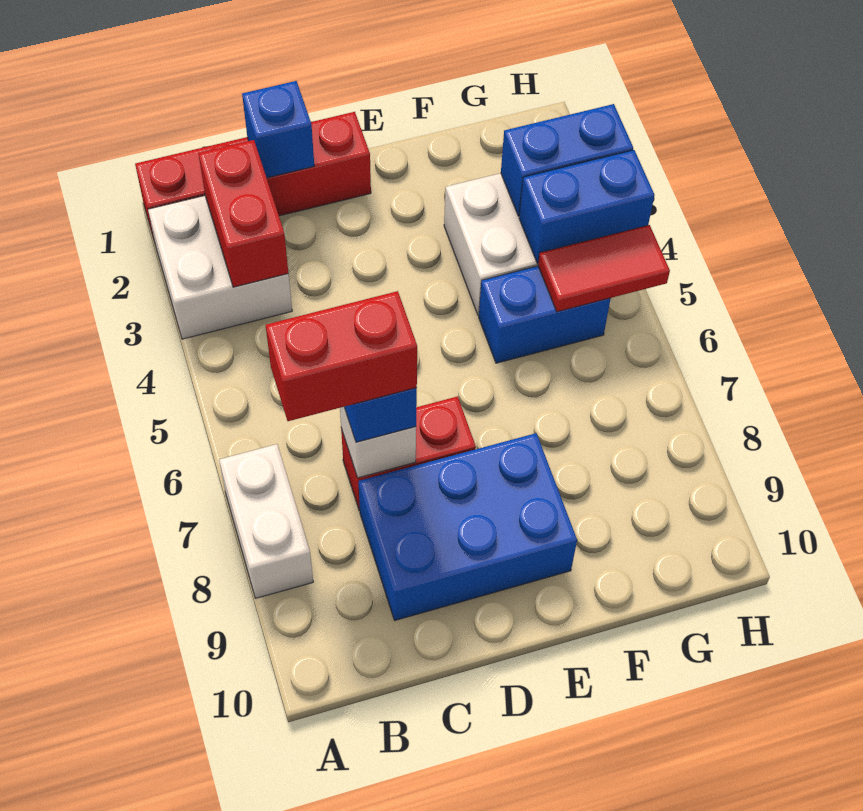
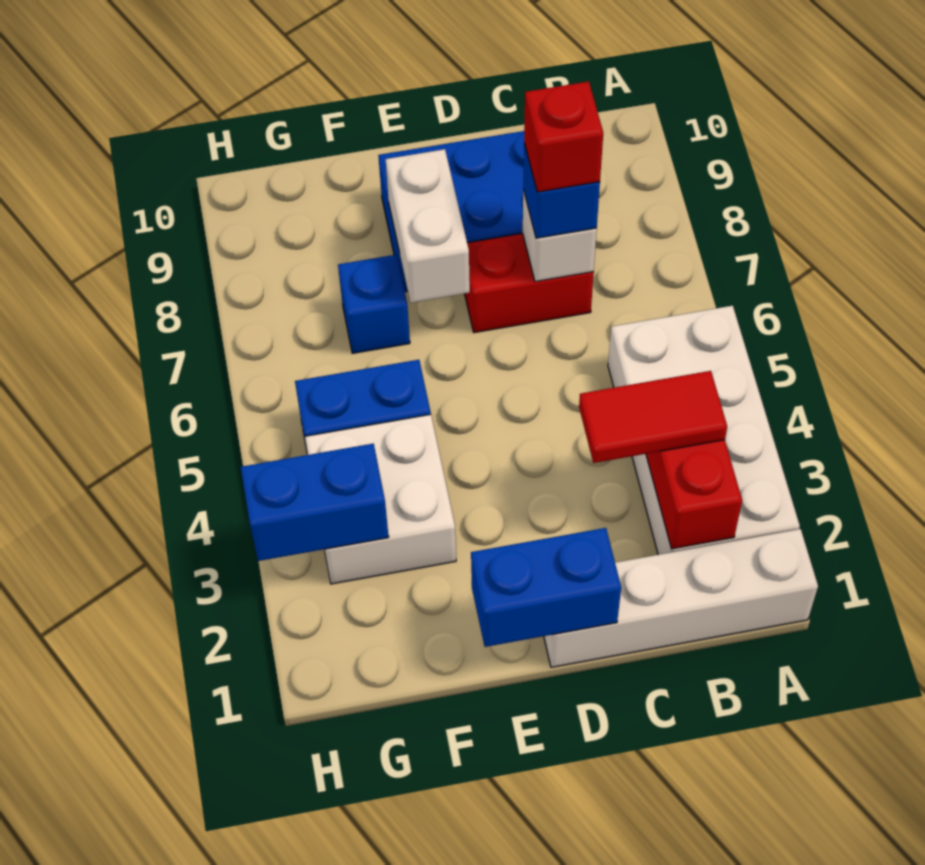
red 1x4 brick [135,112,371,242] -> white 1x4 brick [544,529,818,667]
white 2x2 brick [148,196,292,339] -> white 2x4 brick [608,306,800,555]
white 1x2 brick [219,444,313,598] -> white 1x2 brick moved to [386,149,470,303]
red 1x2 brick [266,291,417,421] -> red 1x1 brick [524,82,603,192]
blue 1x1 brick [242,81,314,178] -> blue 1x1 brick moved to [338,255,410,353]
blue 1x2 brick [519,150,654,263] -> blue 1x2 brick moved to [471,528,621,647]
red 1x2 tile [538,225,670,312] -> red 1x2 tile moved to [579,371,727,463]

